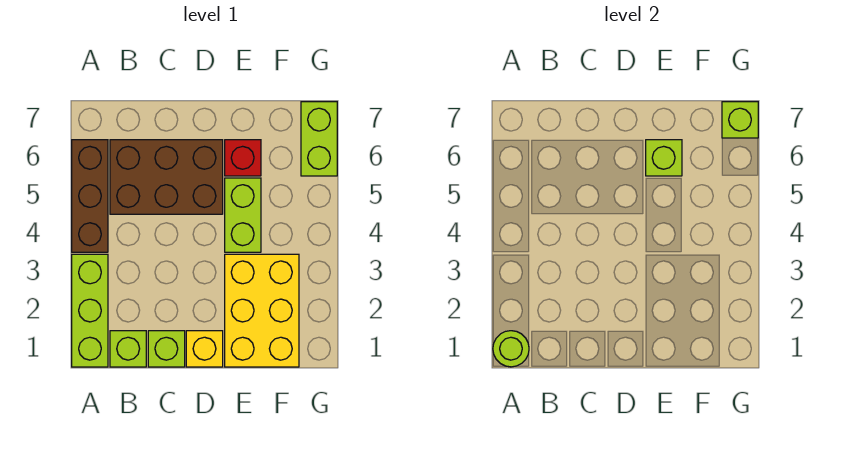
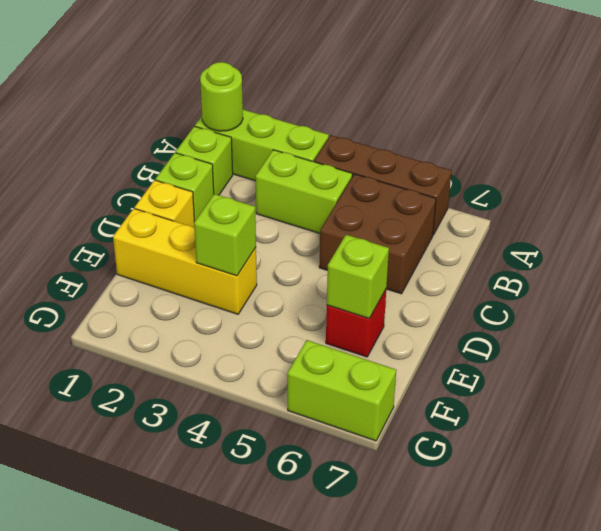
brown 2x3 brick [110,140,223,214] -> brown 2x2 brick [319,174,436,294]
yellow 2x3 brick [225,254,299,367] -> yellow 1x3 brick [113,209,257,314]
lime 1x2 brick [225,178,261,252] -> lime 1x2 brick moved to [256,150,352,233]
lime 1x1 brick [722,102,758,138] -> lime 1x1 brick moved to [194,194,256,276]

